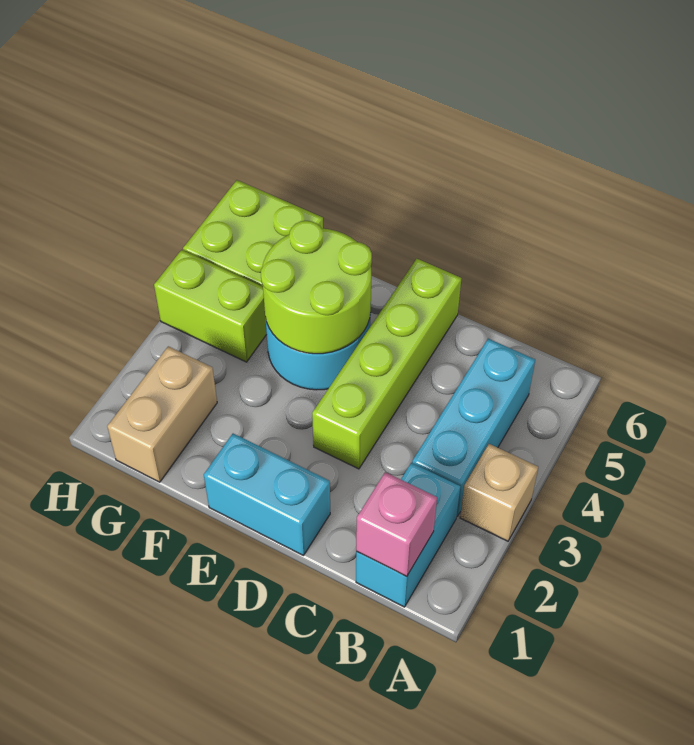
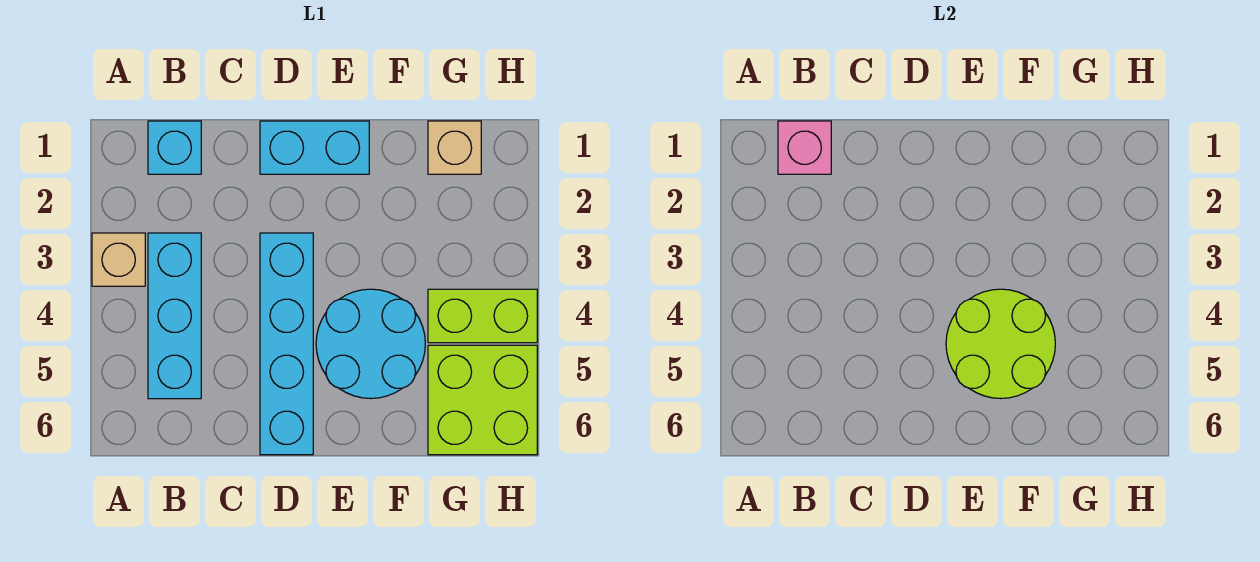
cyan 1x2 brick [356,463,460,607] -> cyan 1x1 brick [148,121,201,174]
lime 1x4 brick [312,259,461,469] -> cyan 1x4 brick [260,233,313,455]
tan 1x2 brick [107,346,217,482] -> tan 1x1 brick [428,121,481,174]

